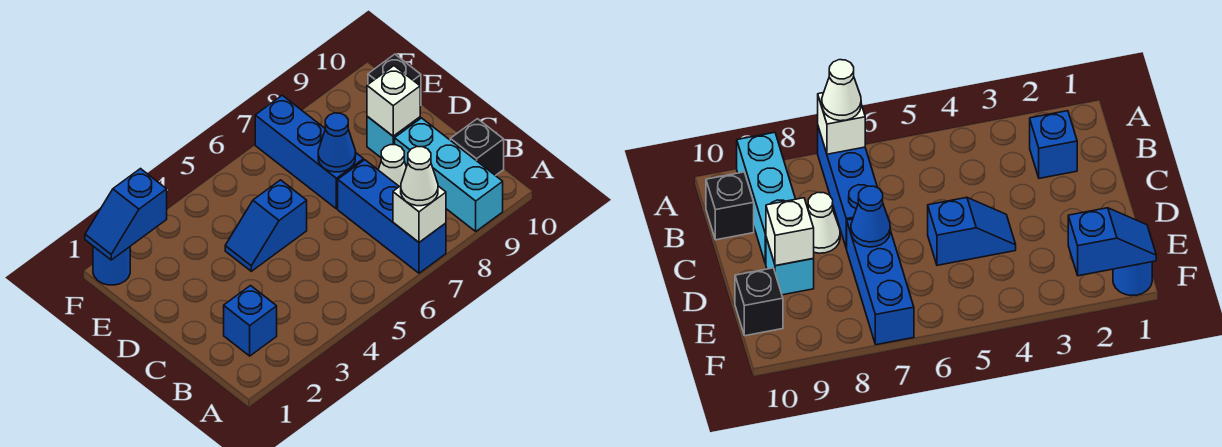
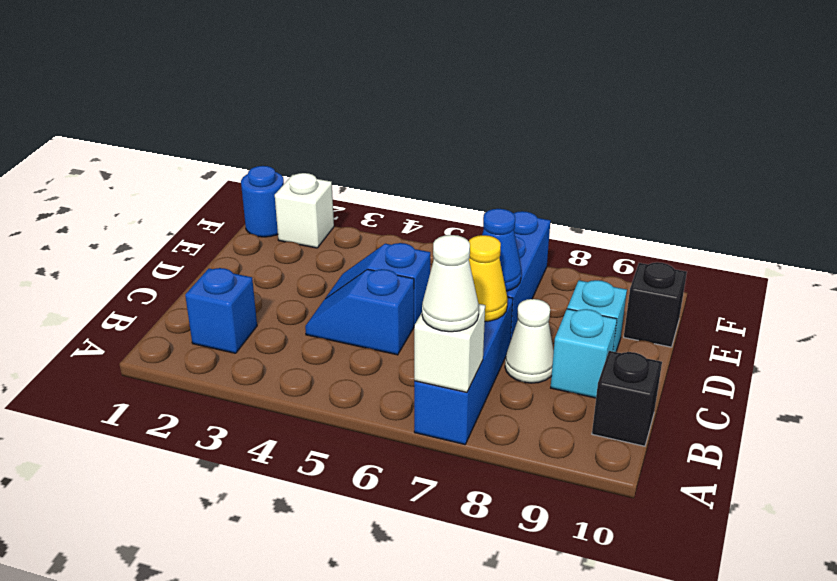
cyan 1x3 brick [395,118,503,231] -> cyan 1x1 brick [551,309,617,398]
none -> yellow 1x1 cone [469,235,508,321]
white 1x1 brick [367,66,420,136] -> white 1x1 brick moved to [275,173,334,248]
blue 1x2 slope [85,169,167,260] -> blue 1x2 slope moved to [305,269,414,355]

